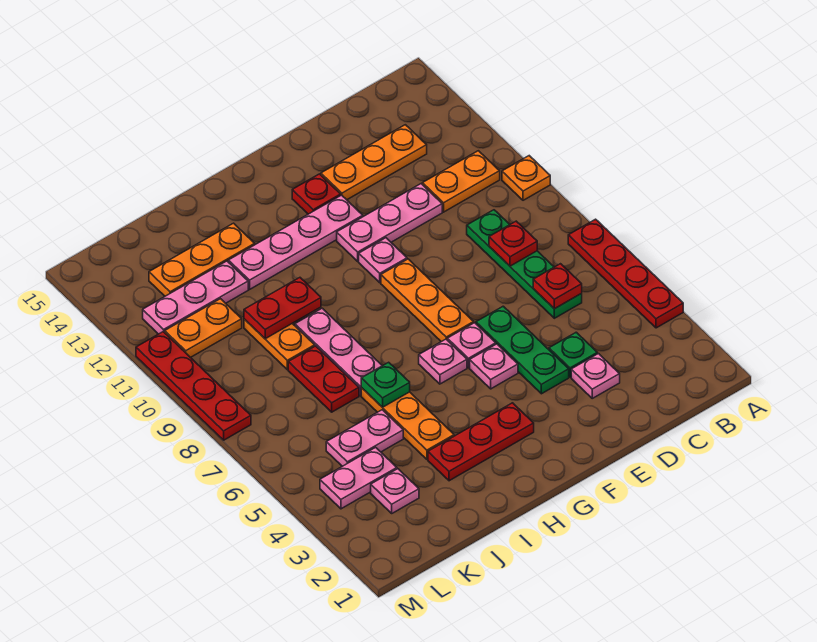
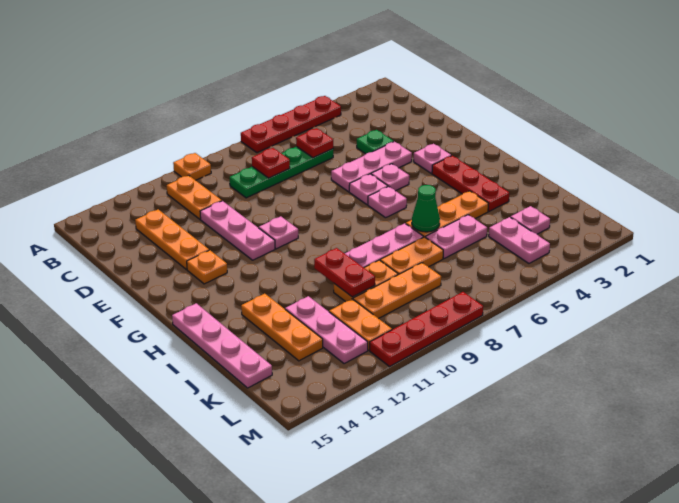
pink 1x1 plate [571,354,620,398] -> pink 1x1 plate moved to [414,144,451,173]
green 1x3 plate [476,306,569,394] -> pink 1x3 plate [331,142,412,192]
orange 1x3 plate [381,259,474,342] -> orange 1x3 plate moved to [353,263,441,319]
pink 1x4 plate [228,195,363,289] -> pink 1x4 plate moved to [172,303,272,388]
red 1x1 plate [292,174,341,214] -> orange 1x1 plate [187,250,227,284]
green 1x1 plate [361,362,410,407] -> green 1x1 cone [412,185,440,232]
pink 1x2 plate [326,410,403,466] -> pink 1x2 plate turned to [425,215,487,259]
red 1x2 plate [288,346,359,412] -> orange 1x2 plate [380,237,443,275]

